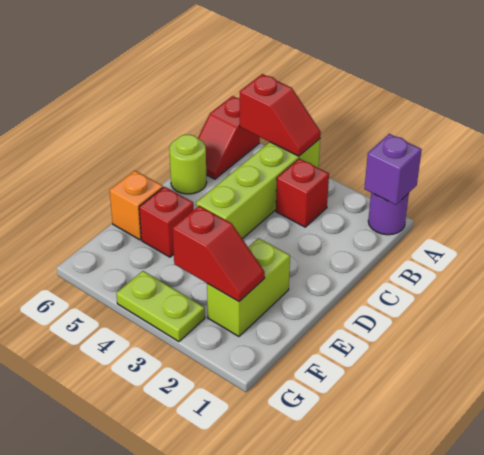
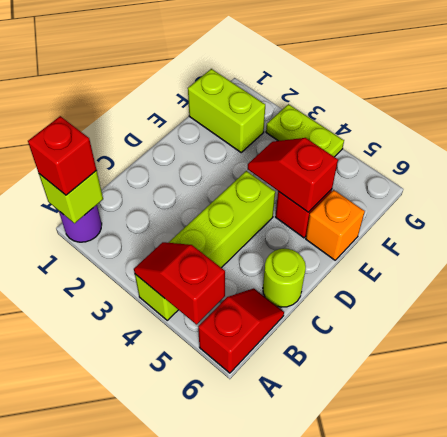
purple 1x1 brick [364,134,422,205] -> lime 1x1 brick [39,171,103,223]
red 1x1 brick [276,159,329,227] -> red 1x1 brick moved to [28,116,96,195]
lime 1x2 brick [207,238,290,336] -> lime 1x2 brick turned to [188,69,265,152]
red 1x2 slope [173,206,265,302] -> red 1x2 slope moved to [248,138,338,212]

